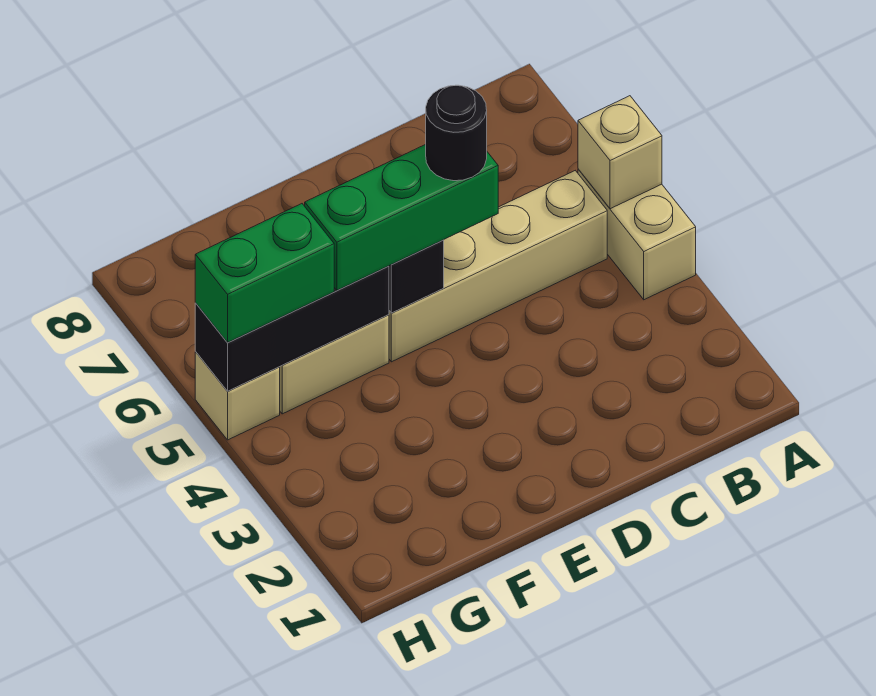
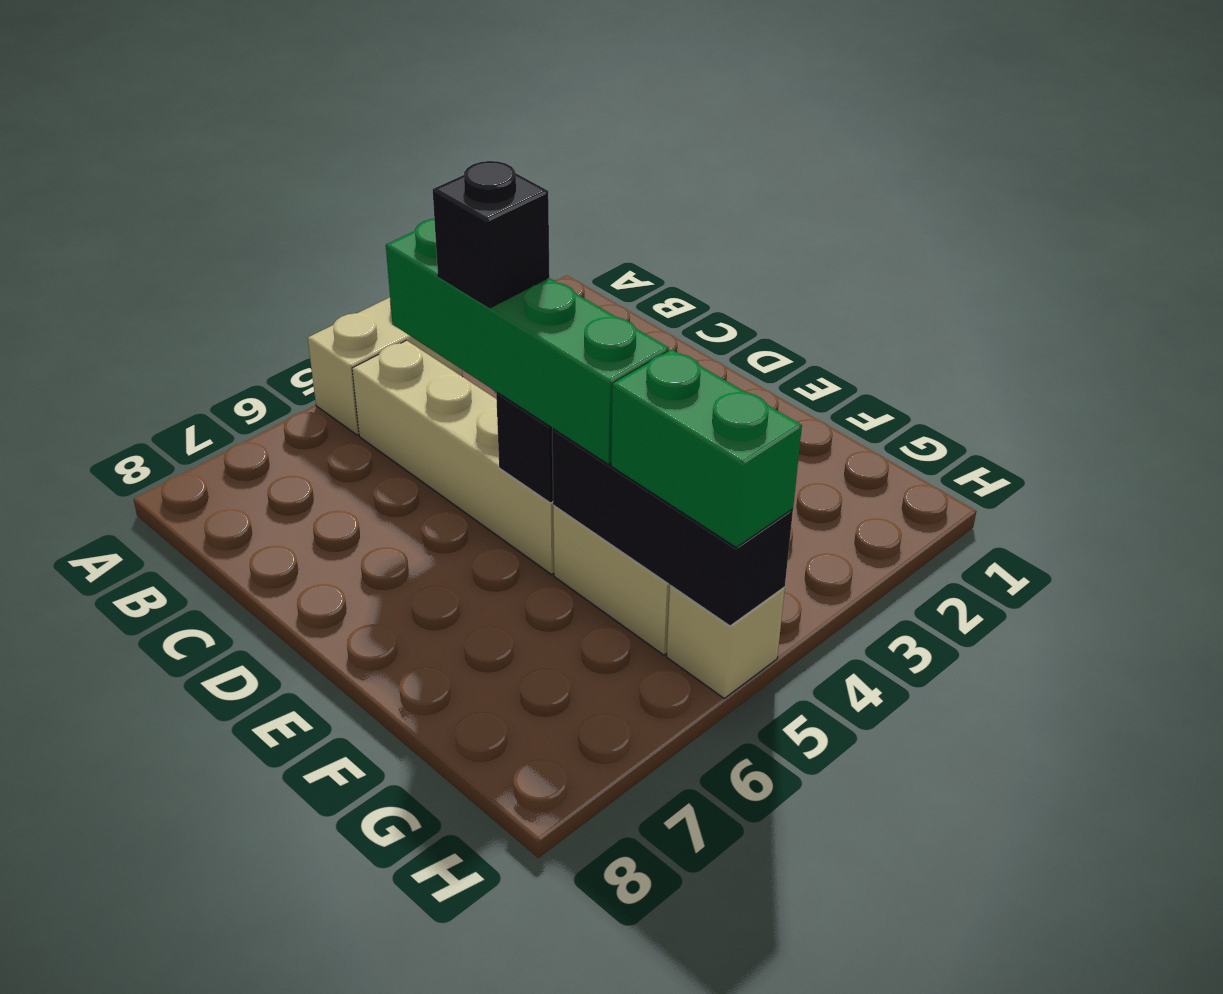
tan 1x1 brick [578,96,662,209] -> none
green 1x3 brick [305,144,498,290] -> green 1x4 brick [386,219,669,464]
black 1x1 round brick [426,85,487,181] -> black 1x1 brick [432,161,550,308]

